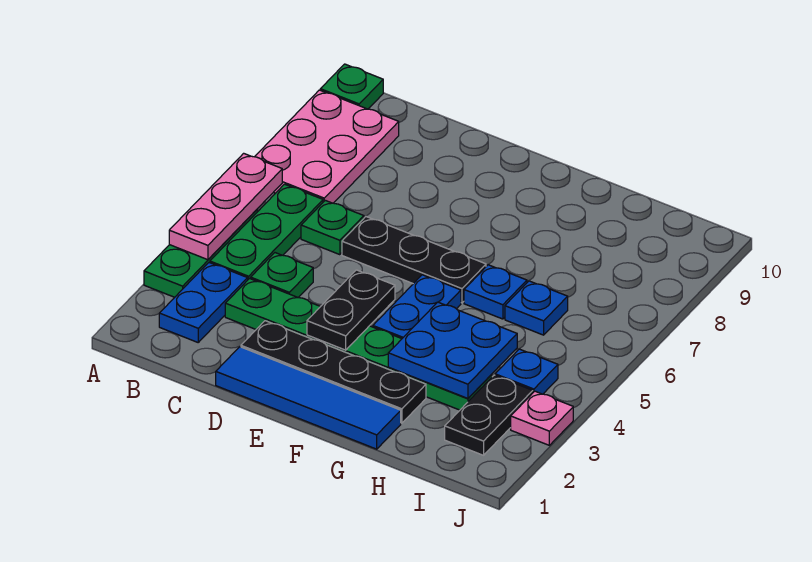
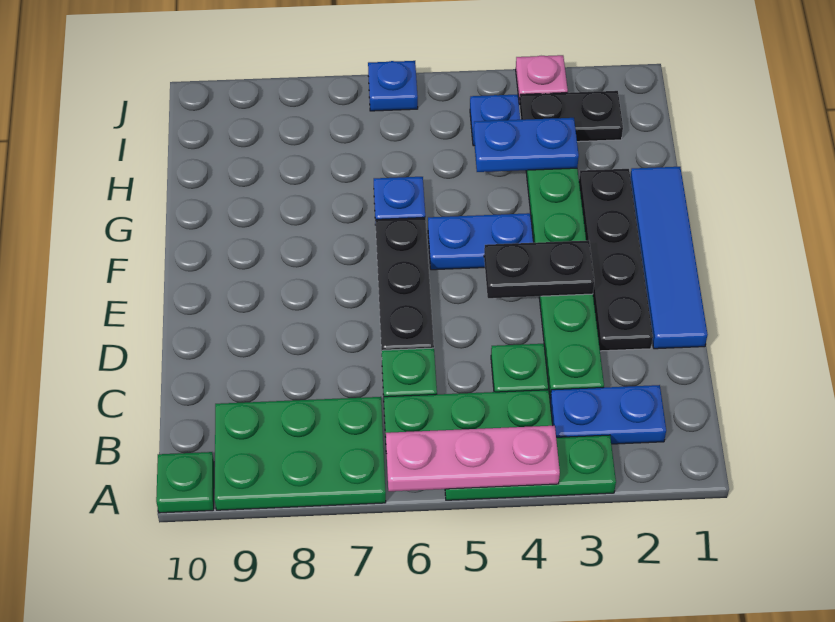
pink 2x3 plate [255,90,399,203] -> green 2x3 plate [214,397,386,510]
blue 2x2 plate [388,302,517,398] -> blue 1x2 plate [474,118,579,172]
blue 1x1 plate [505,281,568,335] -> blue 1x1 plate moved to [368,61,418,111]

